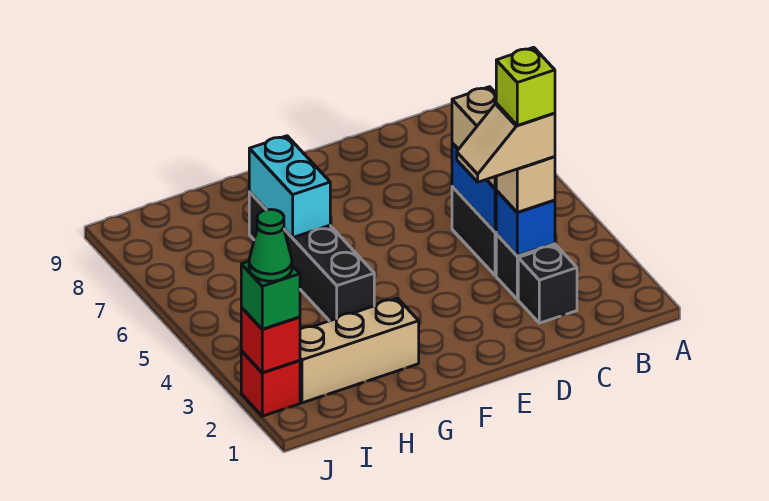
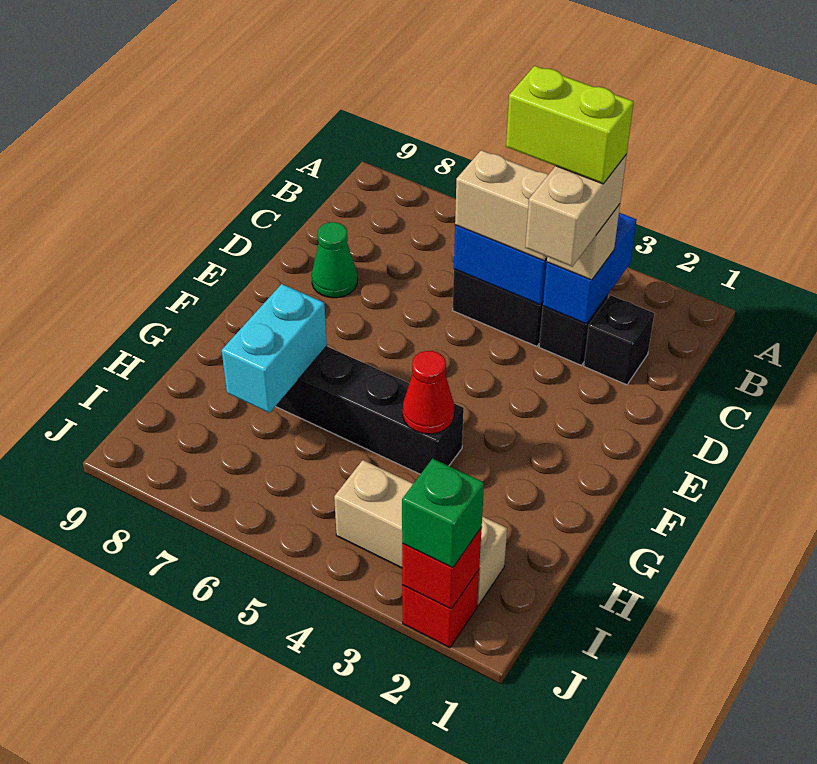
blue 1x1 brick [496,191,555,256] -> blue 1x2 brick [543,213,637,324]
tan 1x2 slope [457,103,555,182] -> tan 1x2 brick [525,155,627,266]
lime 1x1 brick [496,47,555,125] -> lime 1x2 brick [506,66,634,184]
tan 1x3 brick [300,298,419,403] -> tan 1x3 brick turned to [334,460,507,605]
none -> red 1x1 cone [403,351,454,434]
cyan 1x2 brick [249,136,330,238] -> cyan 1x2 brick turned to [222,284,327,413]
green 1x1 cone [249,209,292,281] -> green 1x1 cone moved to [312,222,358,298]

